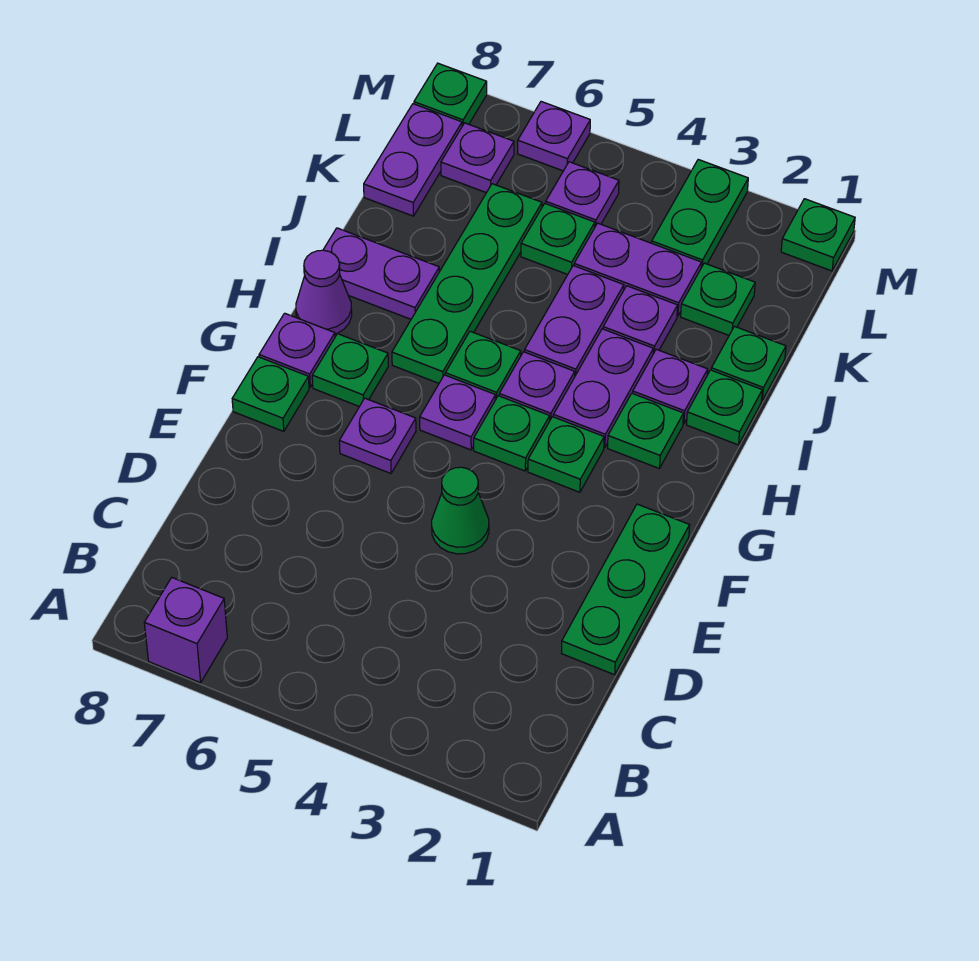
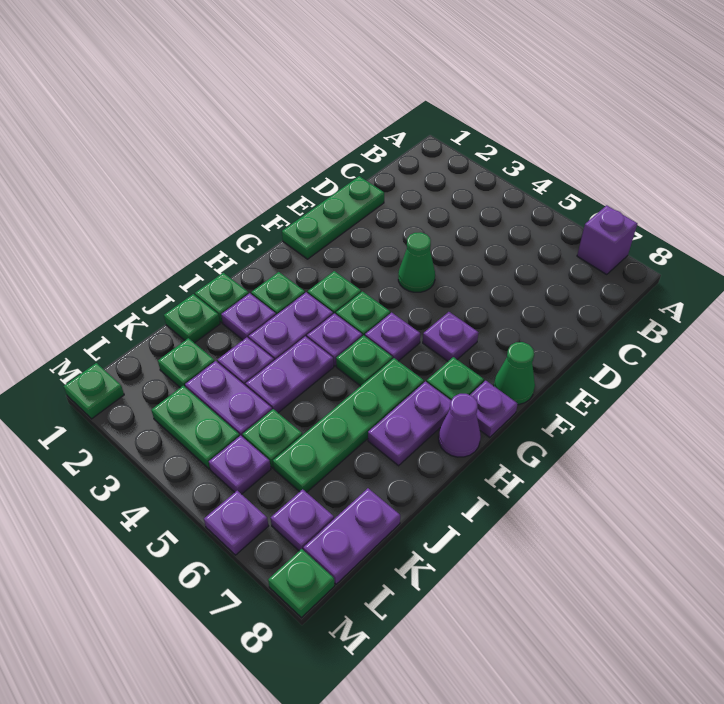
green 1x1 plate [232,357,309,431] -> green 1x1 cone [494,342,535,405]
purple 1x2 plate [323,228,439,319] -> purple 1x2 plate turned to [368,382,451,466]
green 1x2 plate [652,160,748,267] -> green 1x2 plate turned to [151,386,240,469]

